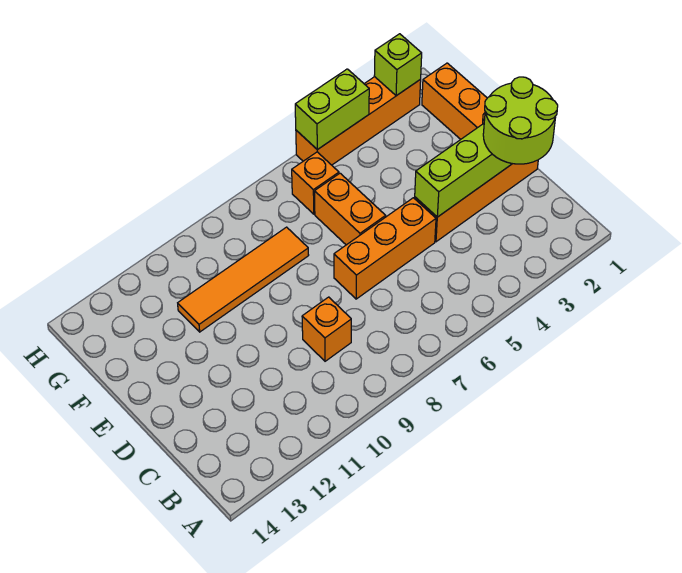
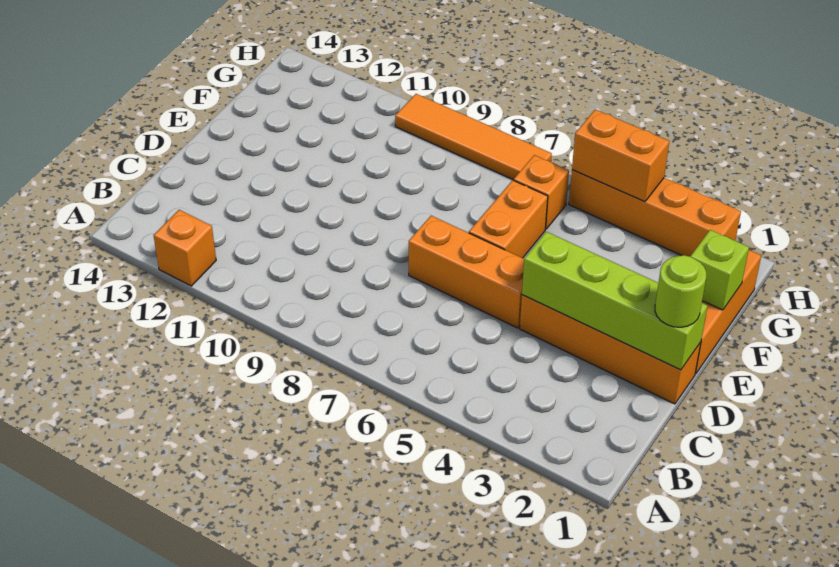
lime 2x2 round brick [483,77,558,164] -> lime 1x1 round brick [655,255,706,327]
orange 1x1 brick [302,297,351,361] -> orange 1x1 brick moved to [153,210,216,286]
orange 1x4 tile [178,227,309,332] -> orange 1x4 tile moved to [395,94,552,180]
lime 1x1 brick [374,34,422,96] -> lime 1x1 brick moved to [690,230,749,310]
lime 1x2 brick [295,69,369,150] -> orange 1x2 brick [572,109,669,202]

